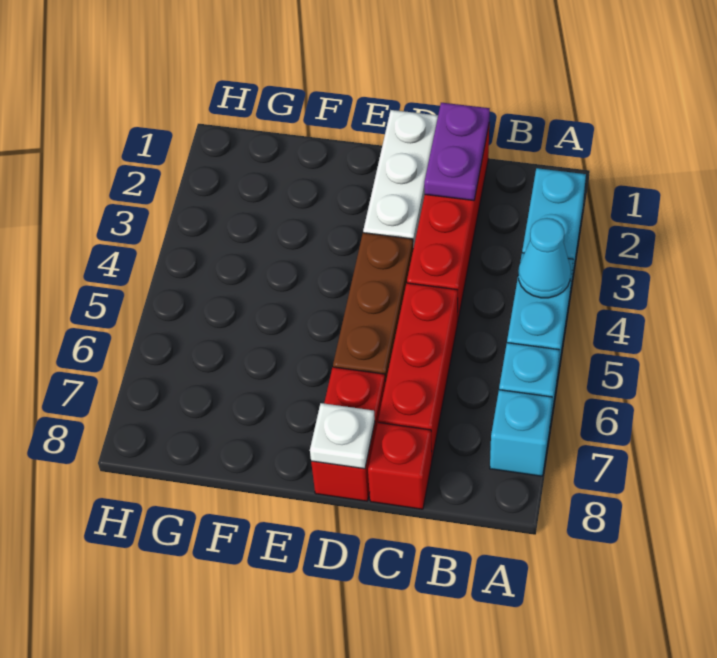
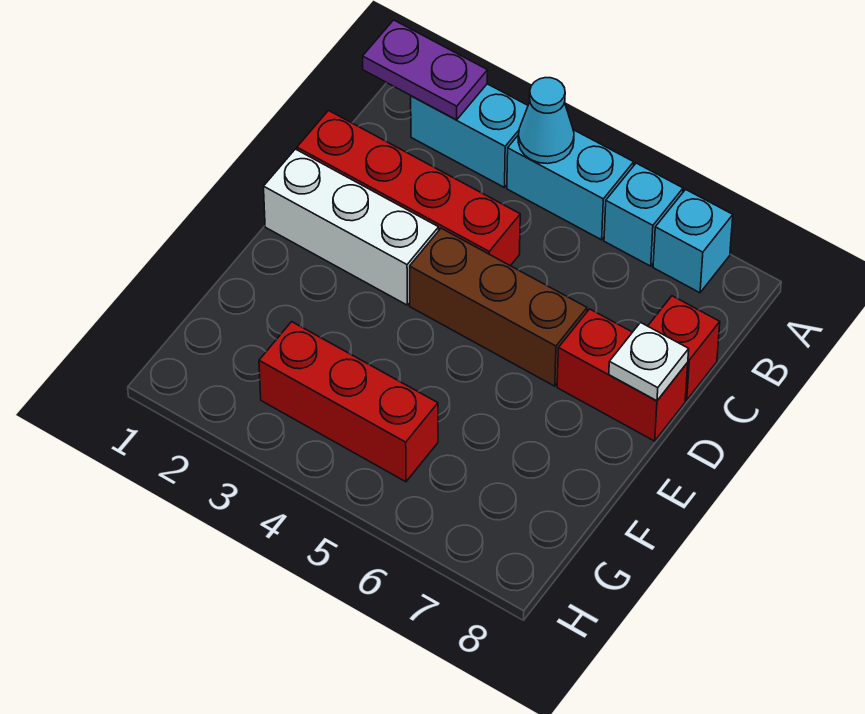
purple 1x2 plate [424,103,490,201] -> purple 1x2 plate moved to [363,20,488,120]
red 1x3 brick [378,283,458,459] -> red 1x3 brick moved to [259,322,438,482]

